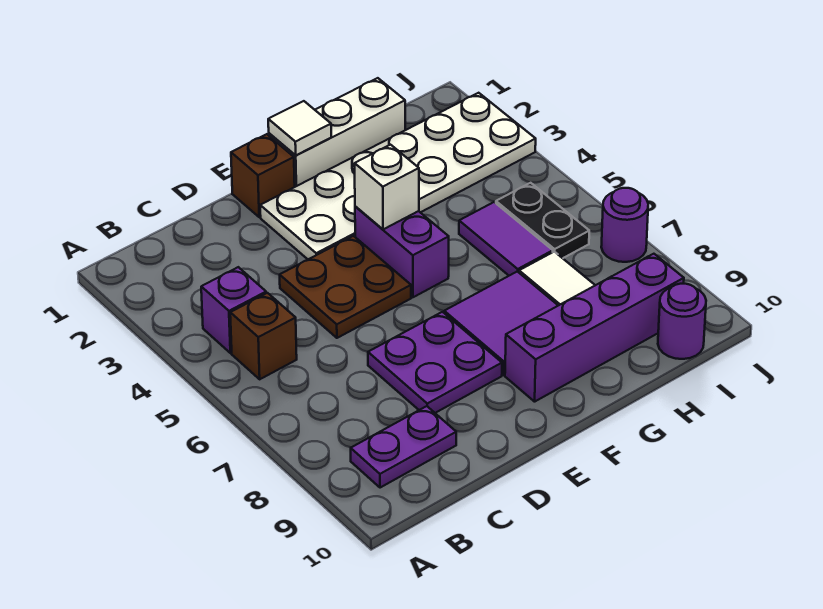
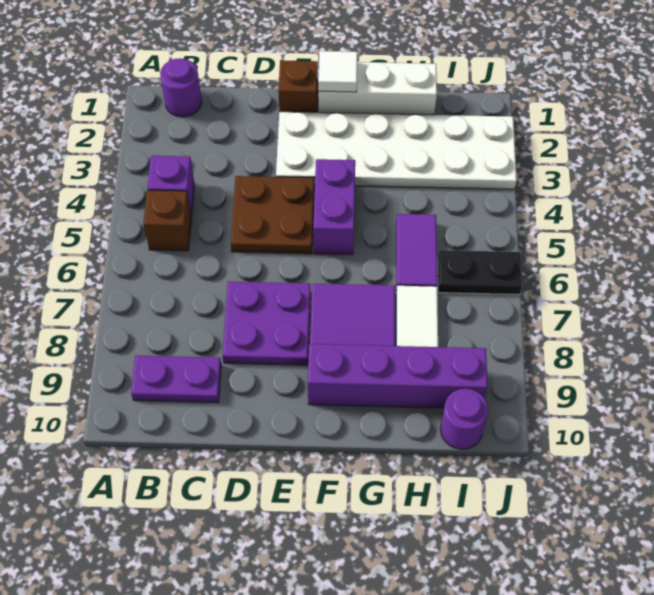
white 1x1 brick [355,145,419,229] -> none
black 1x2 plate [496,183,589,258] -> black 1x2 plate turned to [438,250,522,295]
purple 1x1 round brick [601,188,648,262] -> purple 1x1 round brick moved to [160,58,202,117]

